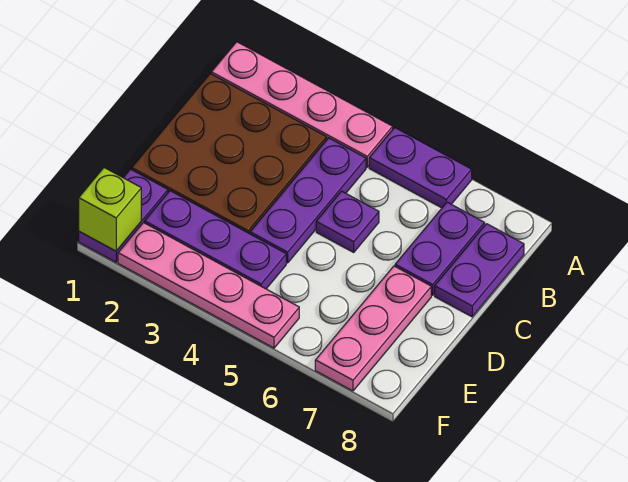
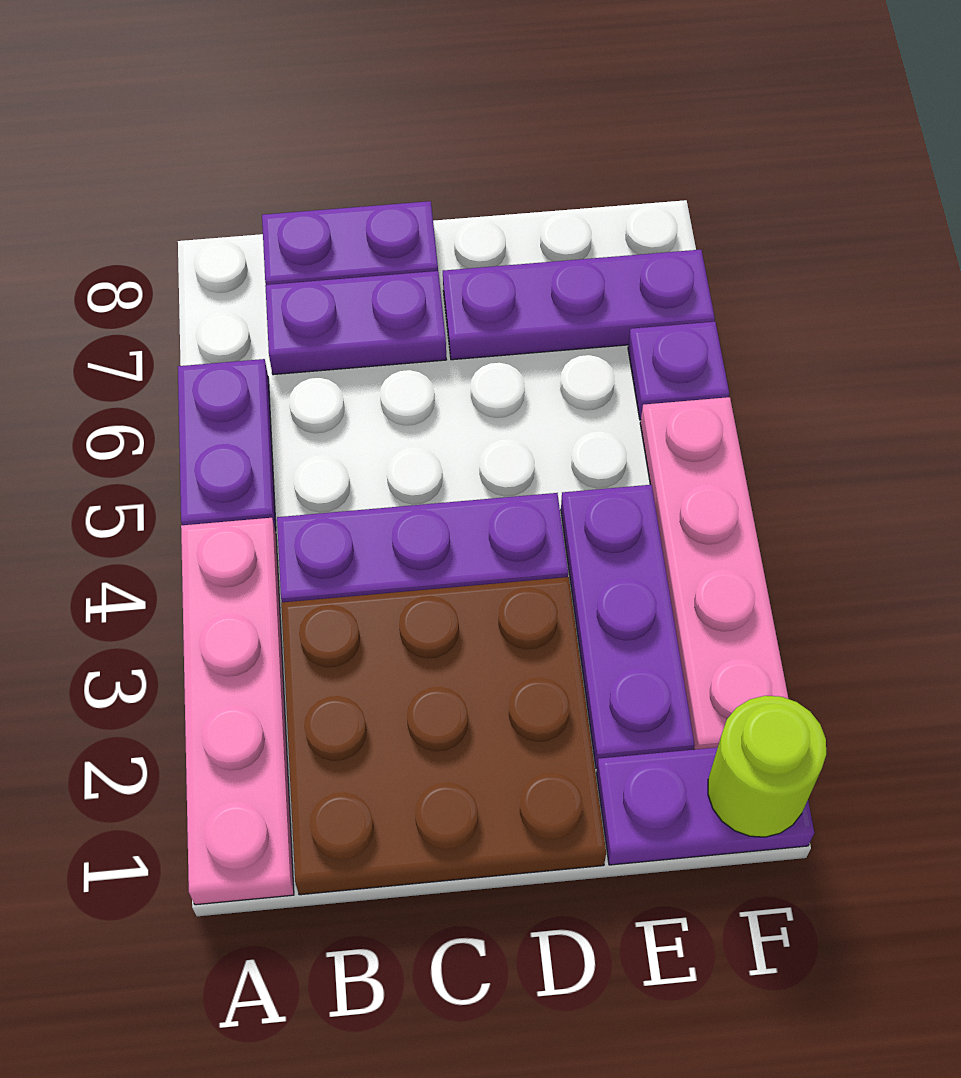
purple 1x1 plate [316,191,379,252] -> purple 1x1 plate moved to [628,322,729,420]
pink 1x3 plate [315,266,431,391] -> purple 1x3 plate [443,250,715,360]
lime 1x1 brick [79,168,141,251] -> lime 1x1 round brick [708,696,826,837]

